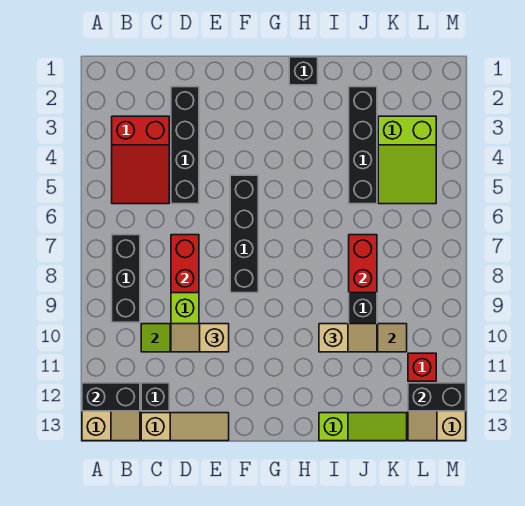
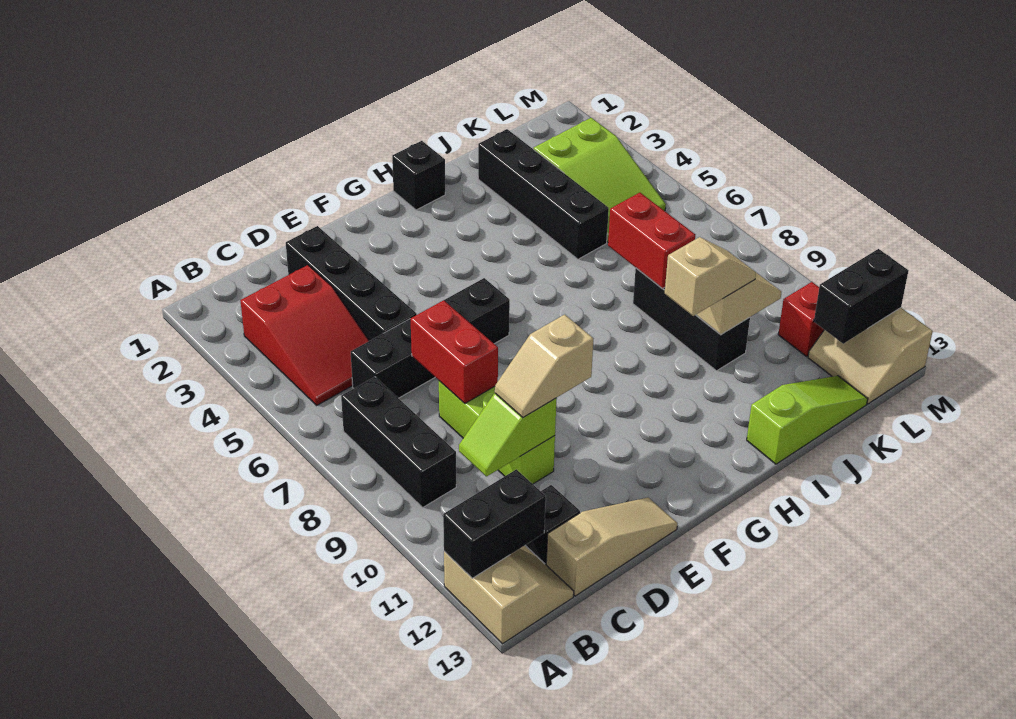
black 1x4 brick [230,175,258,293] -> black 1x4 brick turned to [351,278,510,398]

